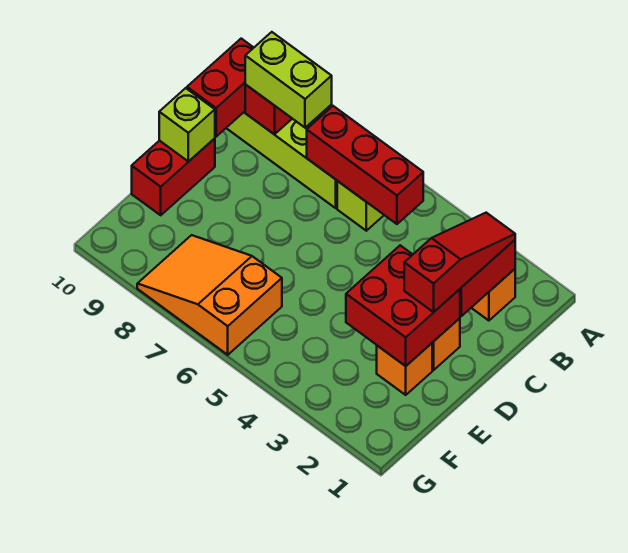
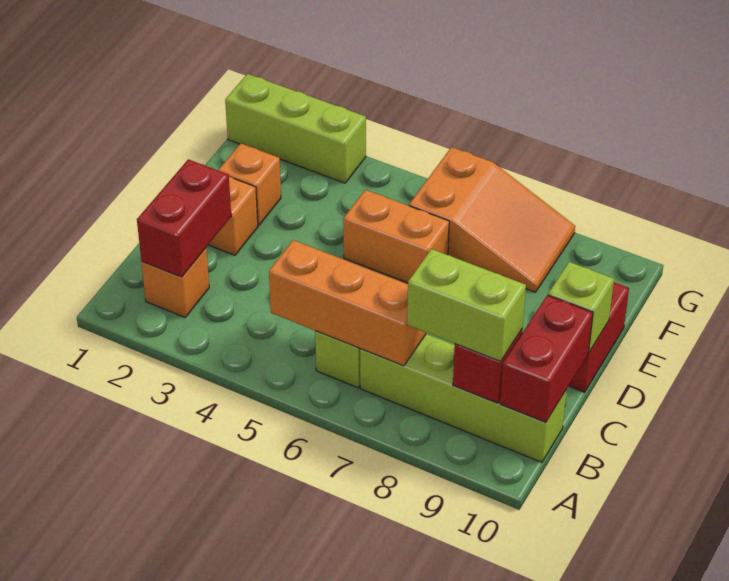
red 1x3 slope [404,213,515,312] -> none
red 1x3 brick [307,106,423,224] -> orange 1x3 brick [269,240,426,366]
red 2x2 brick [346,245,460,366] -> none
none -> orange 1x2 brick [343,190,449,283]
none -> lime 1x3 brick [225,74,366,183]

